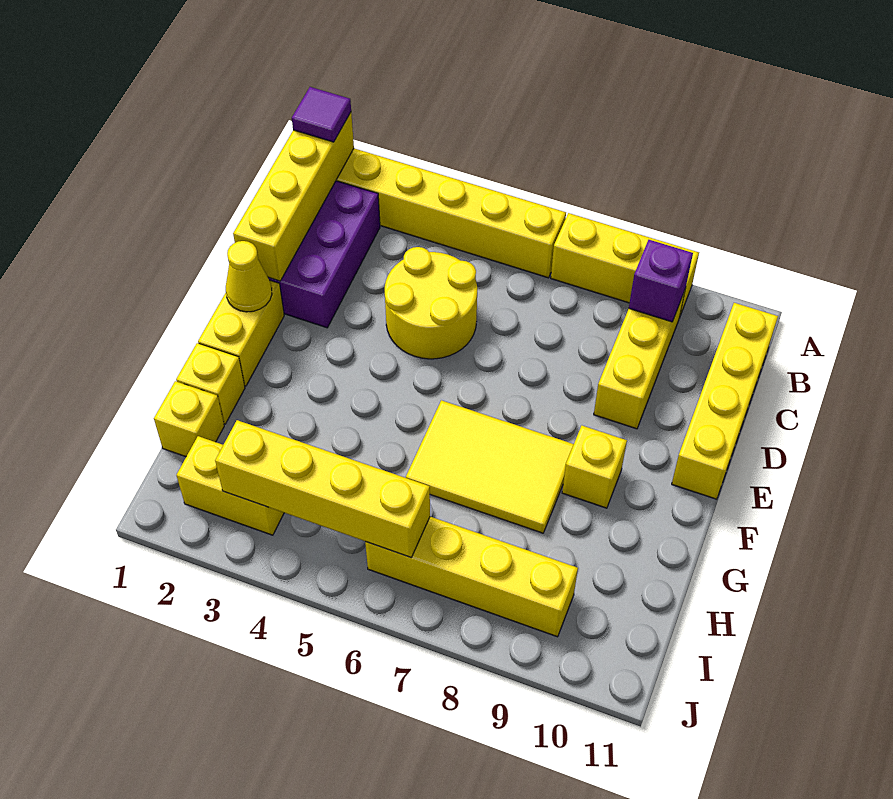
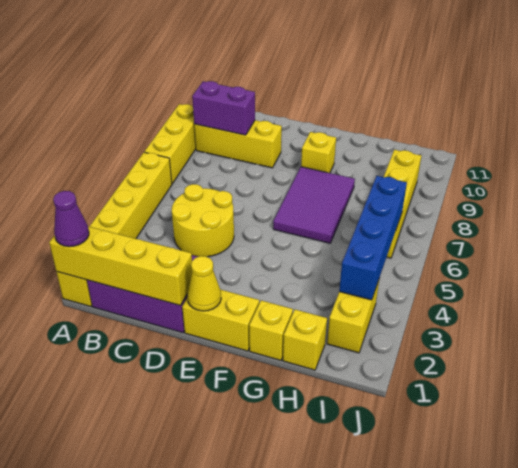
purple 1x1 tile [292,87,351,142] -> purple 1x1 cone [53,191,89,247]
purple 1x1 brick [629,240,693,322] -> purple 1x2 brick [192,81,255,135]
yellow 1x4 brick [672,303,778,499] -> none
yellow 2x3 tile [406,400,574,533] -> purple 2x3 tile [273,167,355,243]
yellow 1x4 brick [215,420,430,558] -> blue 1x4 brick [339,176,407,300]

